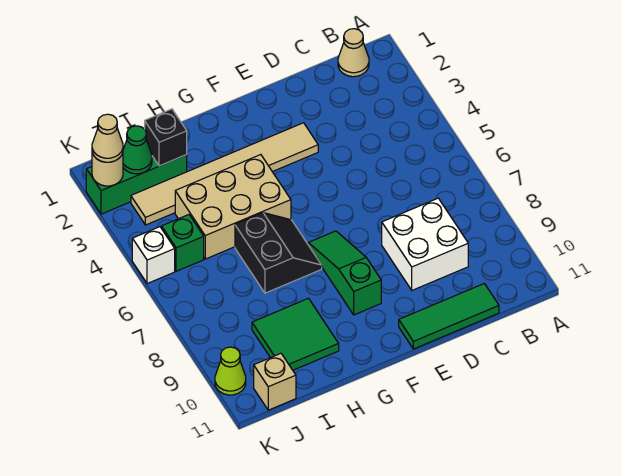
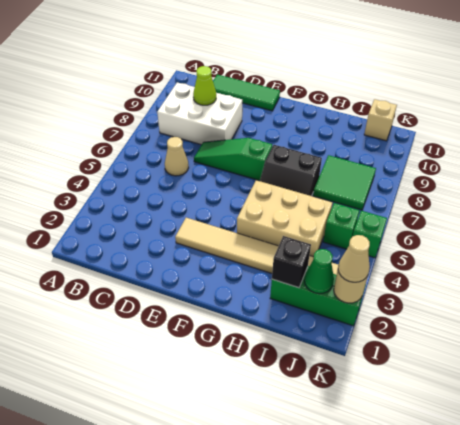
tan 1x1 cone [338,29,369,77] -> tan 1x1 cone moved to [165,137,189,176]
white 2x2 brick [382,198,468,290] -> white 2x3 brick [157,83,242,145]
green 1x3 slope [308,231,381,315] -> green 1x3 slope turned to [194,138,272,181]
black 2x2 slope [235,213,322,293] -> black 2x2 slope turned to [260,145,322,196]
green 2x2 tile [252,298,339,370] -> green 2x2 tile moved to [313,155,376,210]
white 1x1 brick [132,227,175,284] -> green 1x1 brick [353,211,387,258]
lime 1x1 cone [215,347,246,395] -> lime 1x1 cone moved to [193,66,216,105]

